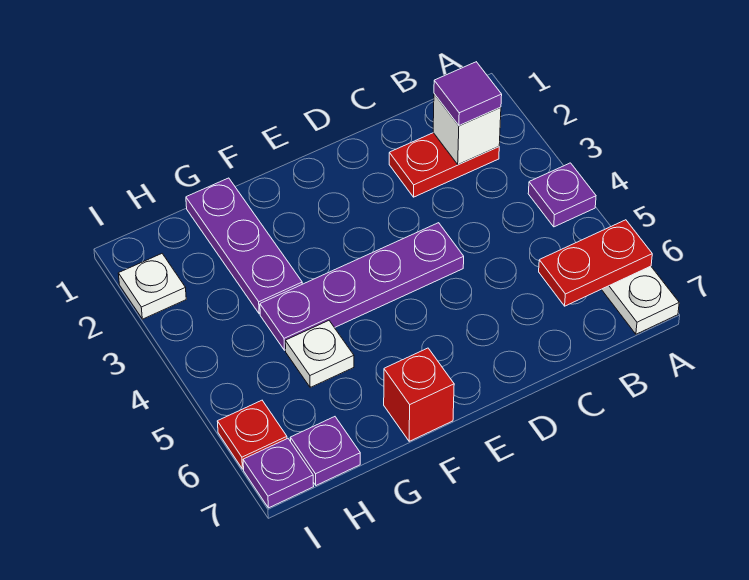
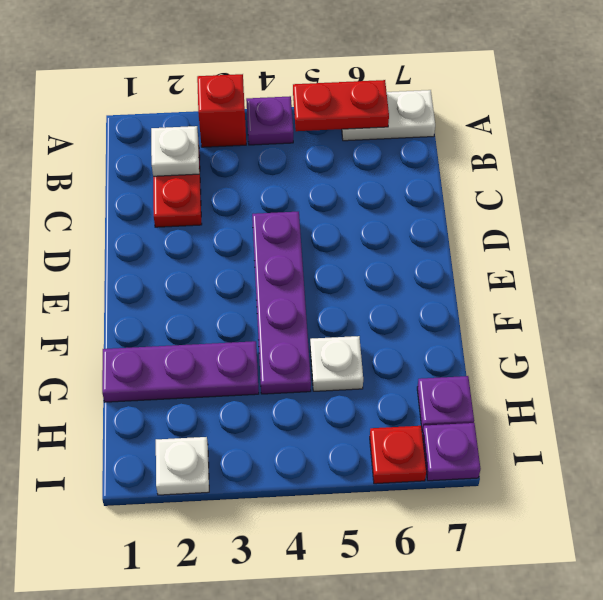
red 1x2 plate [539,220,652,306] -> red 1x2 plate turned to [293,80,389,131]
white 1x1 brick [433,94,501,165] -> white 1x1 plate [151,126,199,176]
purple 1x1 tile [434,62,502,125] -> none
red 1x1 brick [384,348,454,441] -> red 1x1 brick moved to [197,74,246,147]

